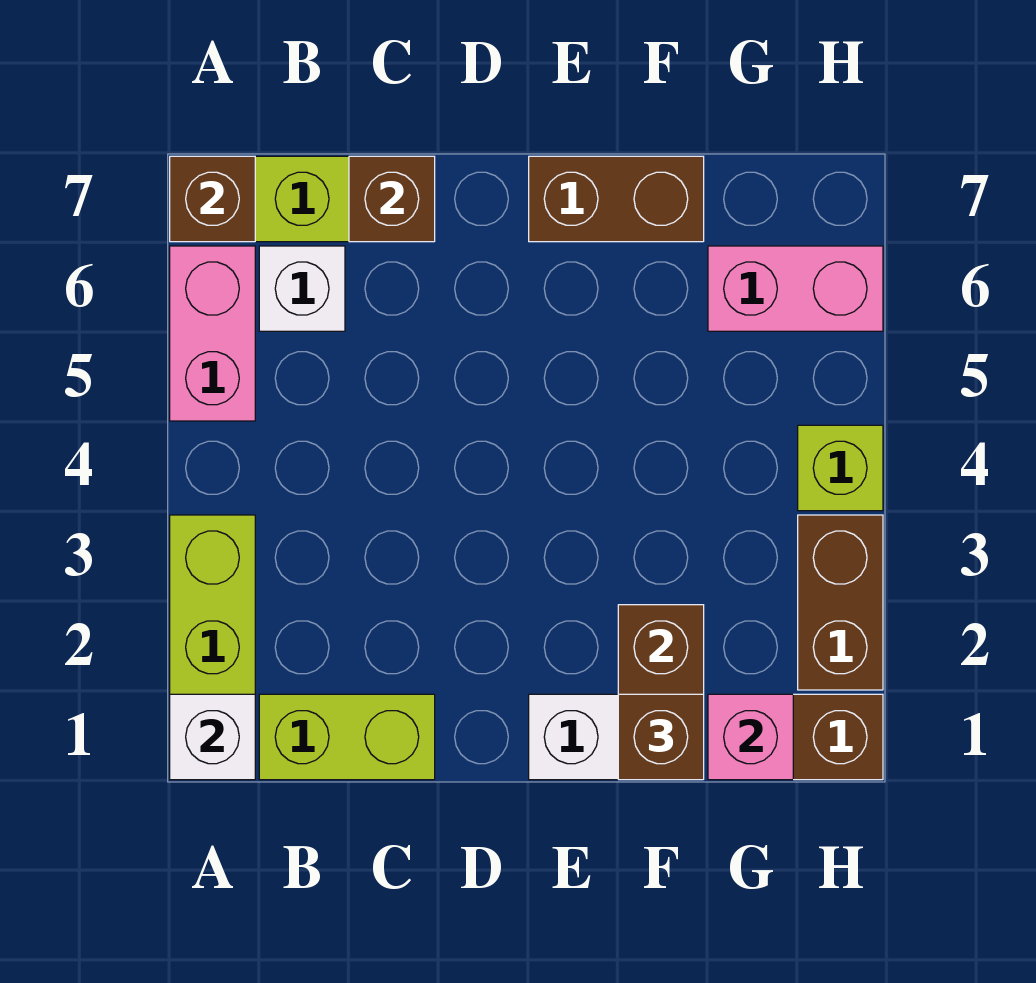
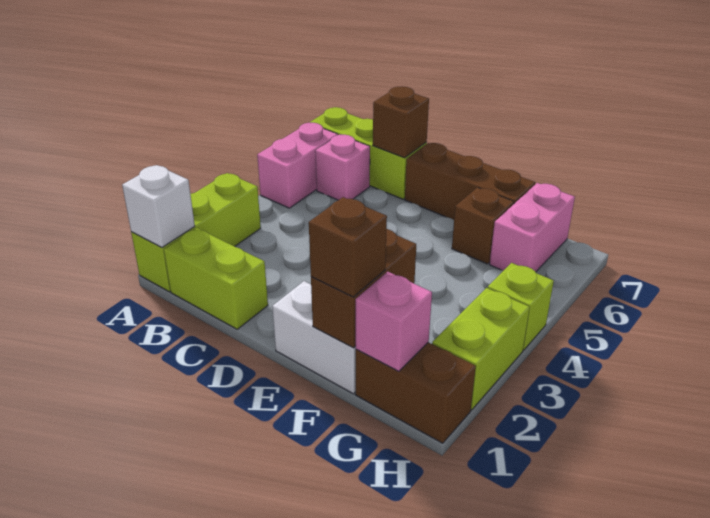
brown 1x1 brick [170,156,255,242] -> brown 1x1 brick moved to [452,188,514,264]
white 1x1 brick [259,246,345,331] -> pink 1x1 brick [315,135,370,200]
brown 1x2 brick [529,156,704,242] -> brown 1x3 brick [405,143,535,220]
pink 1x2 brick [708,246,883,331] -> pink 1x2 brick turned to [490,183,575,272]
brown 1x2 brick [798,515,883,690] -> lime 1x2 brick [432,288,530,410]

